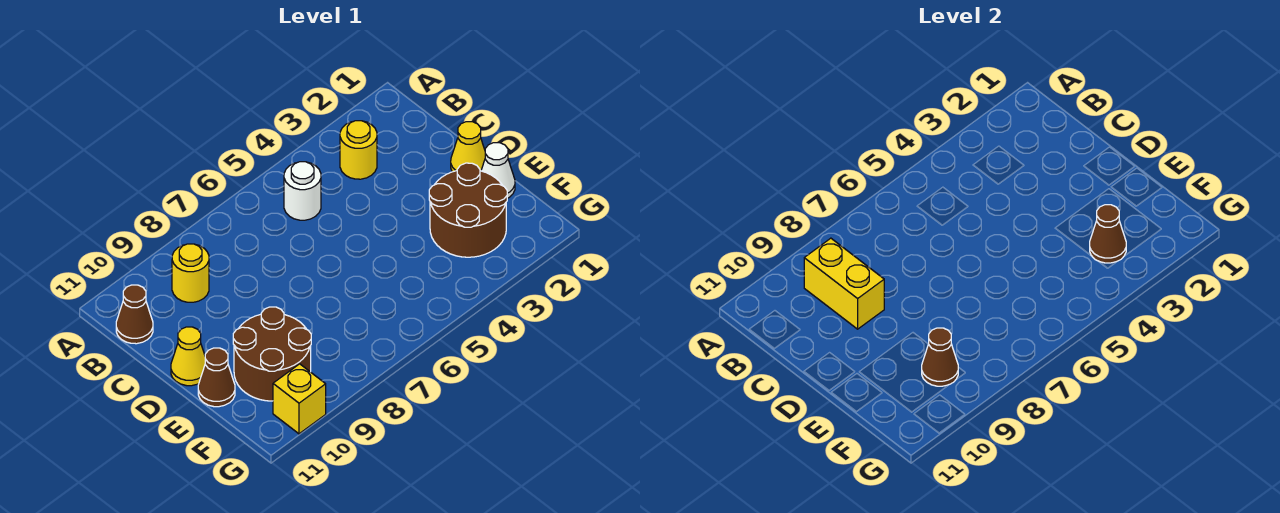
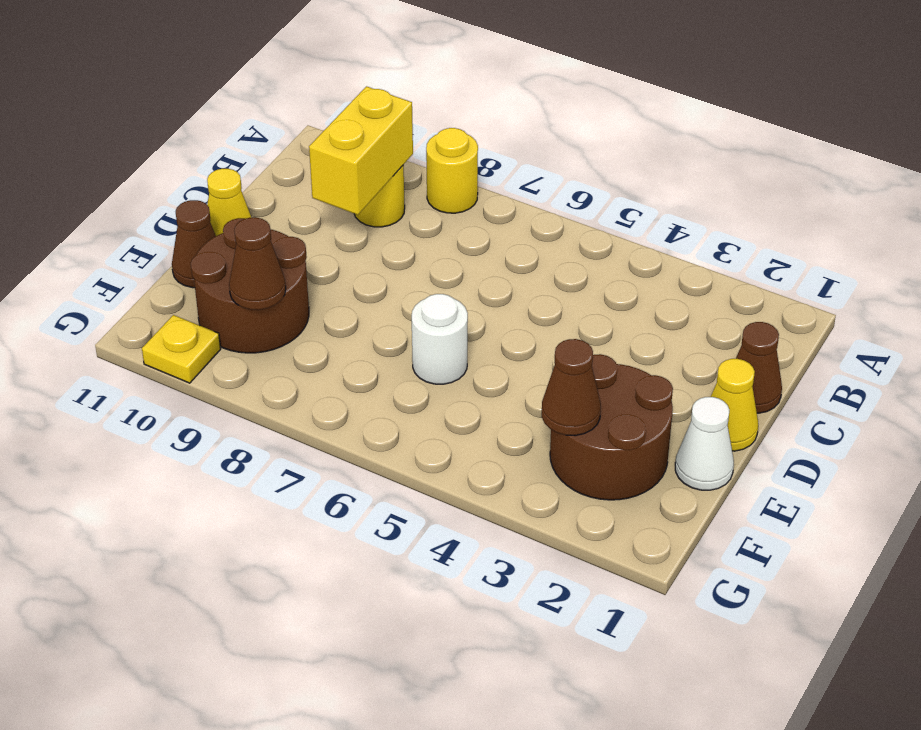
yellow 1x1 round brick [340,121,377,179] -> yellow 1x1 round brick moved to [426,128,478,213]
white 1x1 round brick [284,162,321,220] -> white 1x1 round brick moved to [412,294,468,384]
brown 1x1 cone [116,285,153,344] -> brown 1x1 cone moved to [736,322,782,413]
yellow 1x1 brick [273,364,326,434] -> yellow 1x1 plate [142,315,221,383]

